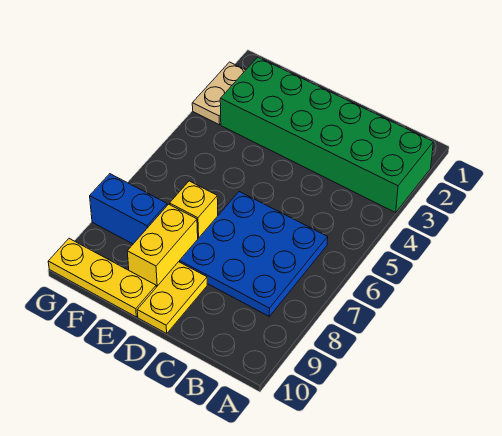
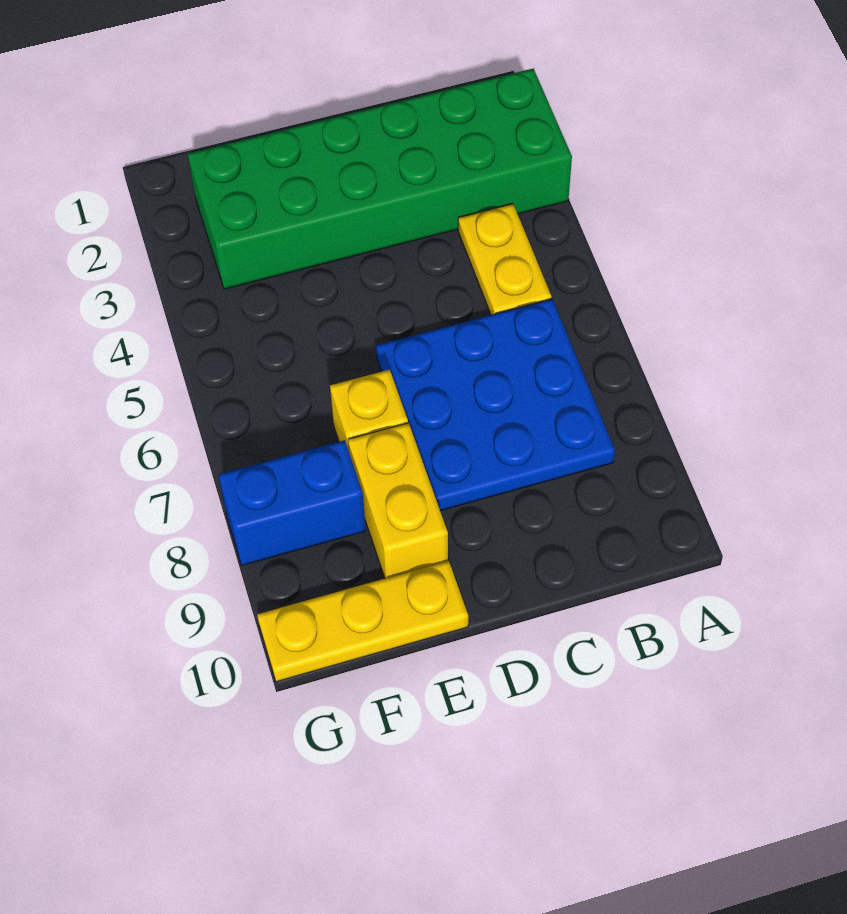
yellow 1x2 plate [137,262,207,333] -> yellow 1x2 plate moved to [458,204,552,315]
tan 1x2 plate [192,62,245,125] -> none

